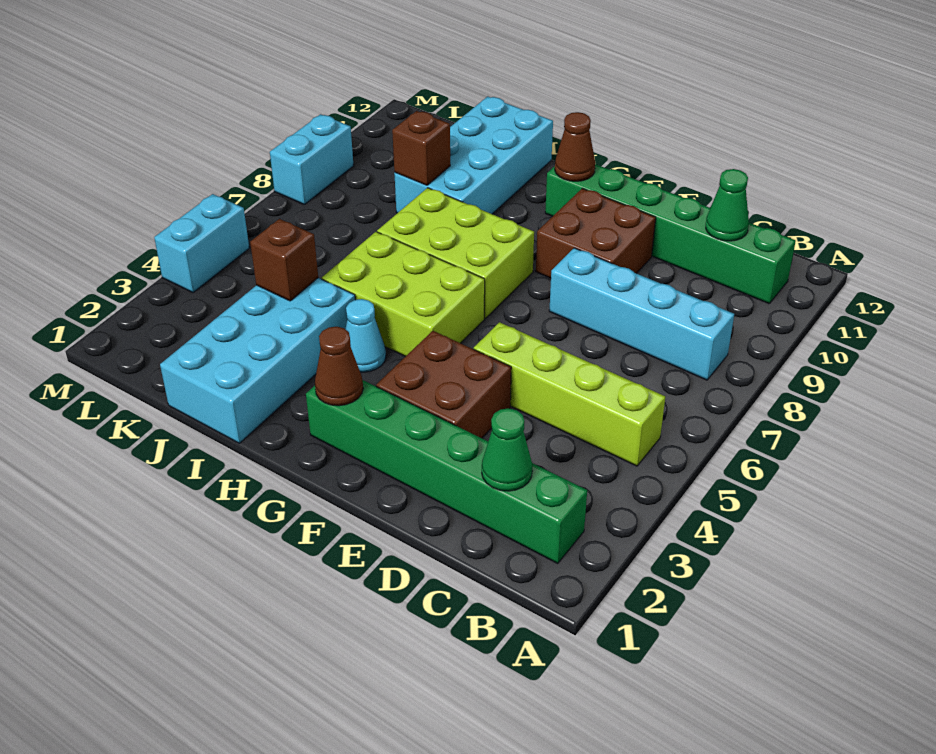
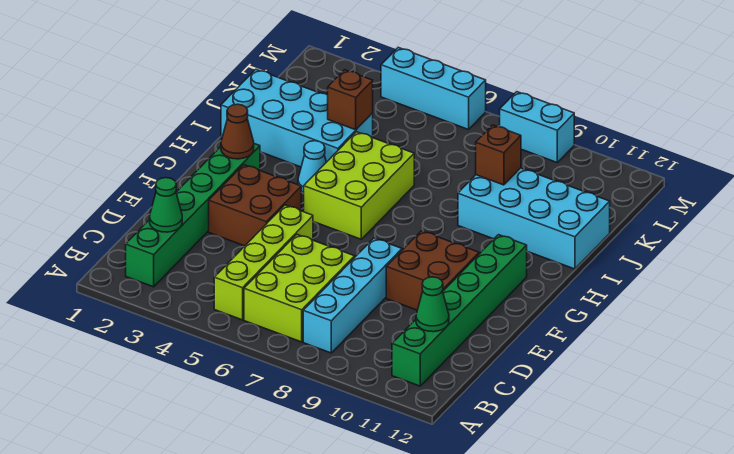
lime 2x3 brick [377,188,534,318] -> lime 2x3 brick moved to [244,235,355,342]
brown 1x1 cone [555,112,595,181] -> none
cyan 1x2 brick [154,194,249,293] -> cyan 1x3 brick [381,47,486,129]

